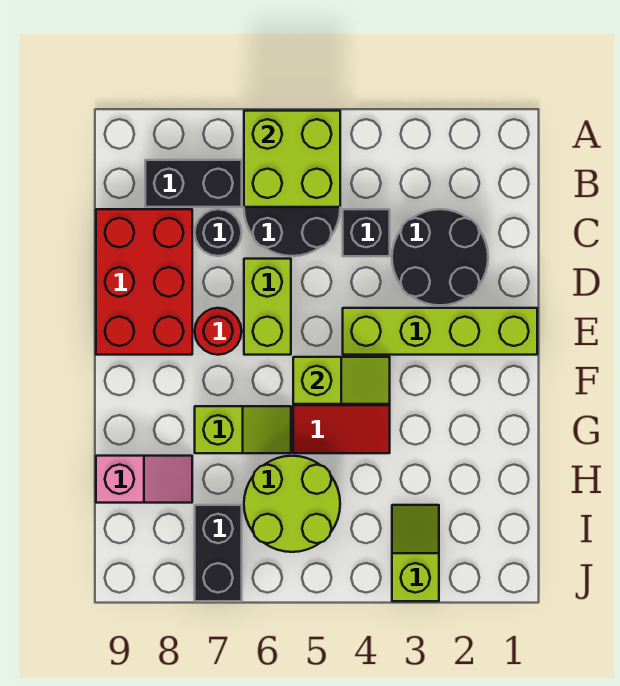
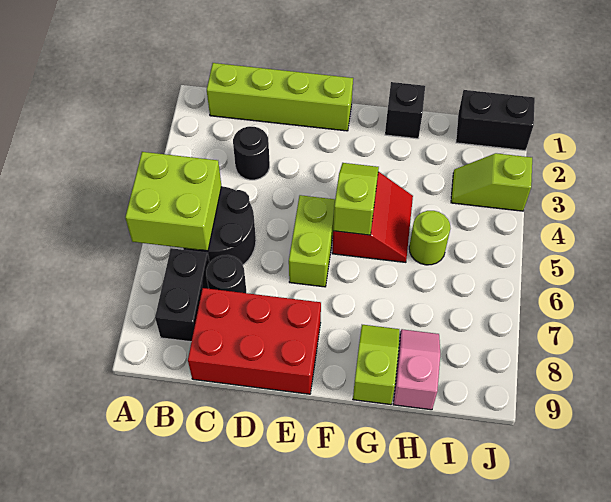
black 2x2 round brick [392,209,488,305] -> black 1x1 round brick [233,127,270,180]
black 1x1 brick [343,209,390,256] -> black 1x1 brick moved to [385,82,425,139]
lime 1x2 brick [244,259,291,355] -> lime 1x2 brick turned to [289,195,335,287]
lime 1x4 brick [343,308,537,355] -> lime 1x4 brick turned to [207,63,353,131]
red 1x1 round brick [195,308,242,355] -> none
lime 1x2 slope [195,406,291,453] -> lime 1x2 slope moved to [353,325,399,405]
lime 2x2 round brick [244,456,340,552] -> lime 1x1 round brick [409,211,450,265]
black 1x2 brick [195,505,242,601] -> black 1x2 brick moved to [456,90,535,151]

